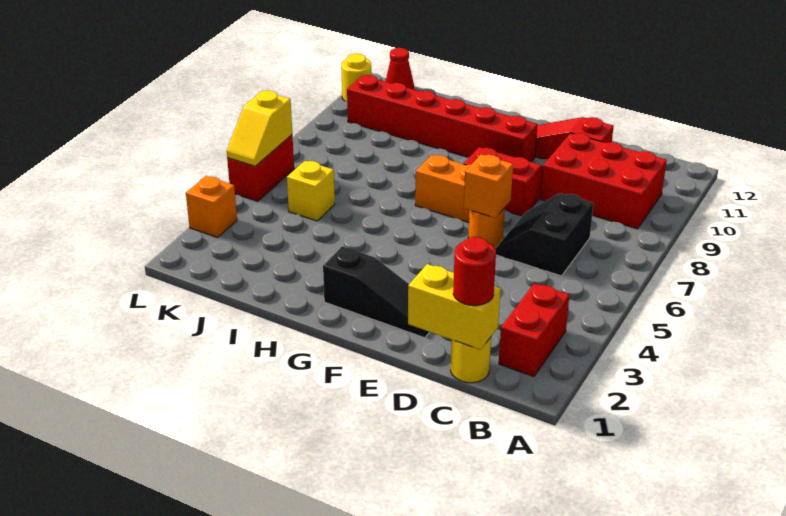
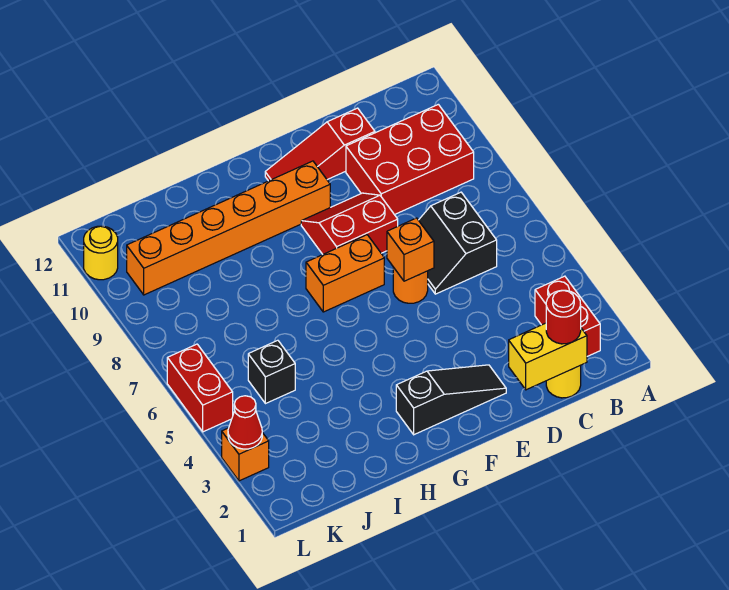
red 1x6 brick [347,75,537,162] -> orange 1x6 brick [127,161,330,295]
yellow 1x1 brick [287,161,335,221] -> black 1x1 brick [248,340,295,404]
red 1x1 cone [385,48,414,89] -> red 1x1 cone moved to [228,396,262,449]
yellow 1x2 slope [227,90,292,166] -> none

